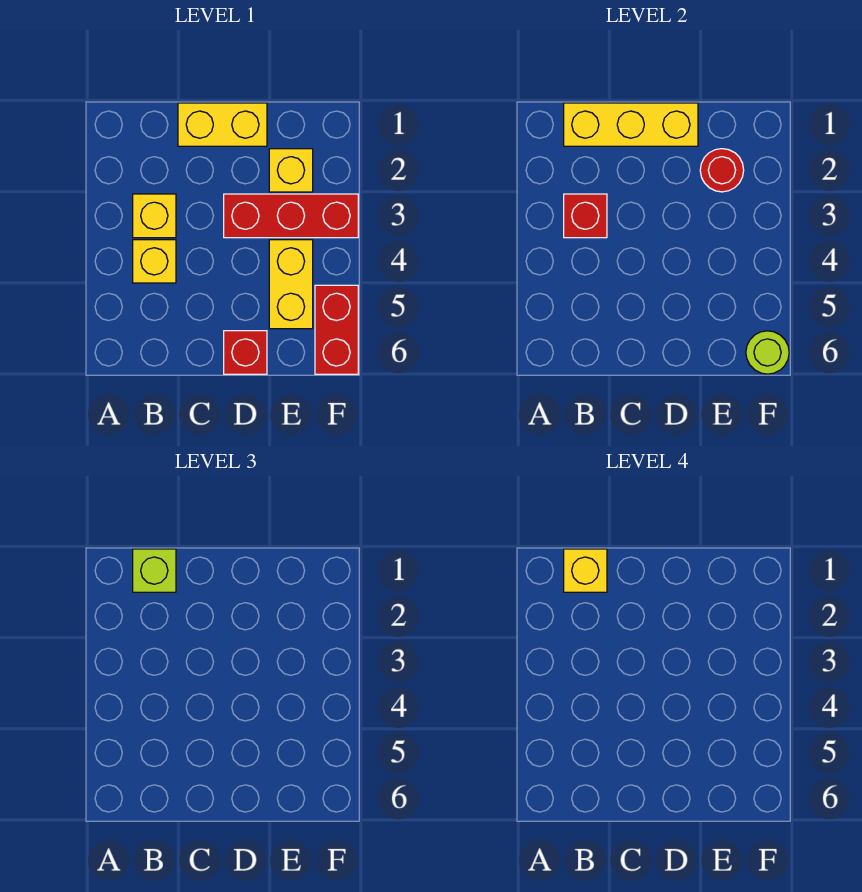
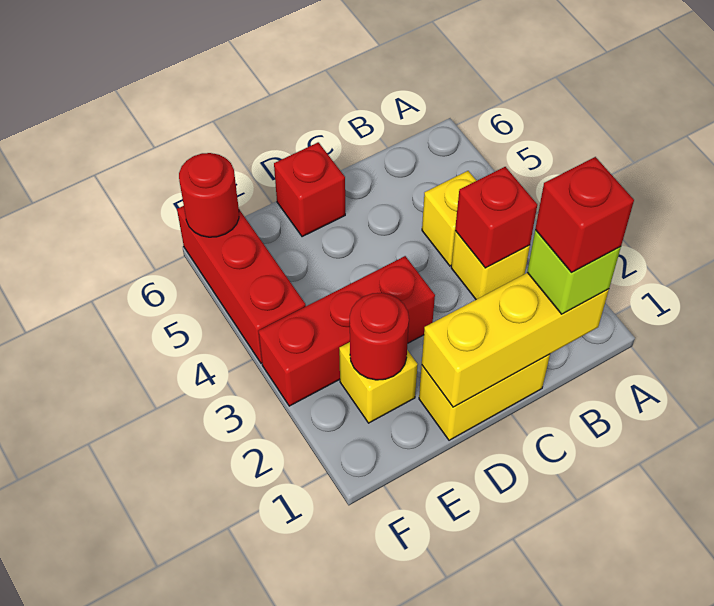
yellow 1x1 brick [564,549,607,592] -> red 1x1 brick [535,157,634,272]
yellow 1x2 brick [269,240,313,329] -> none
red 1x2 brick [315,285,358,374] -> red 1x3 brick [177,206,306,363]
lime 1x1 round brick [746,331,789,374] -> red 1x1 round brick [179,153,239,237]

